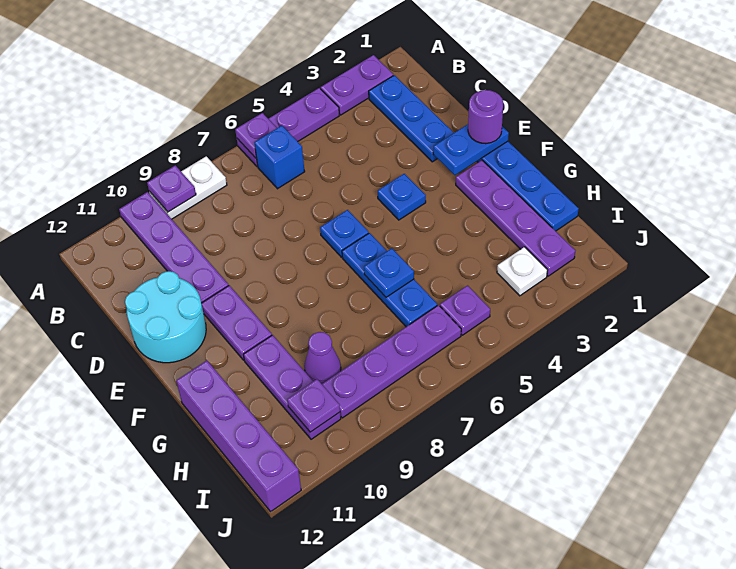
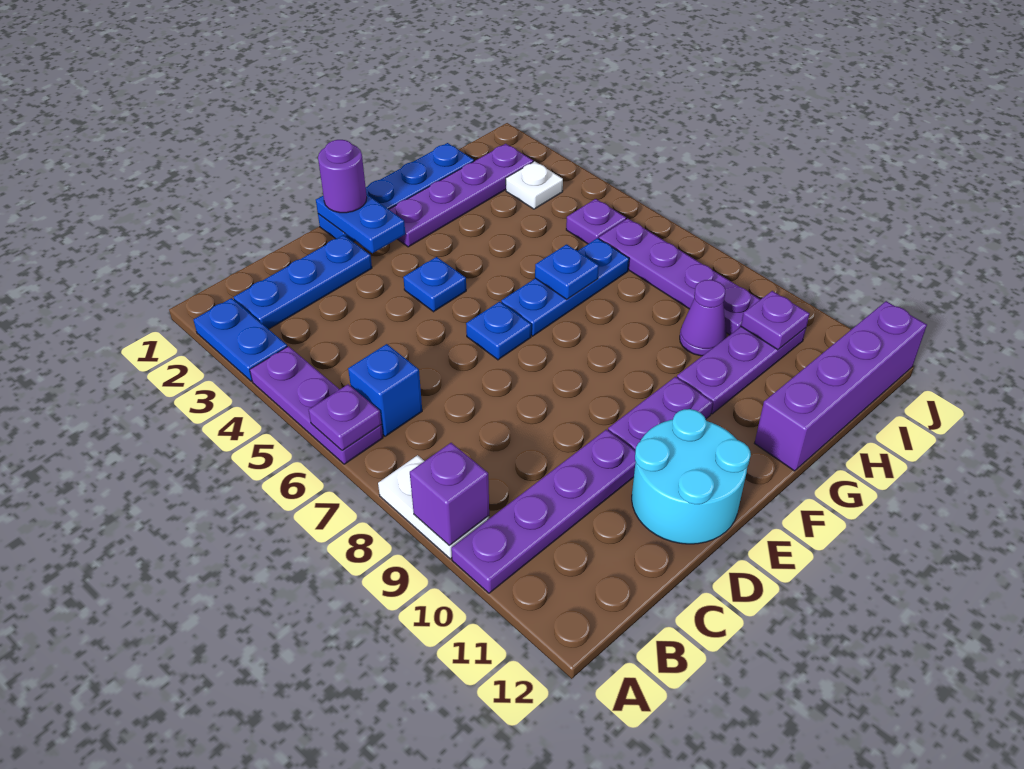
purple 1x2 plate [321,55,393,115] -> blue 1x2 plate [194,298,287,381]
purple 1x1 plate [147,165,196,212] -> purple 1x1 brick [410,443,489,545]

